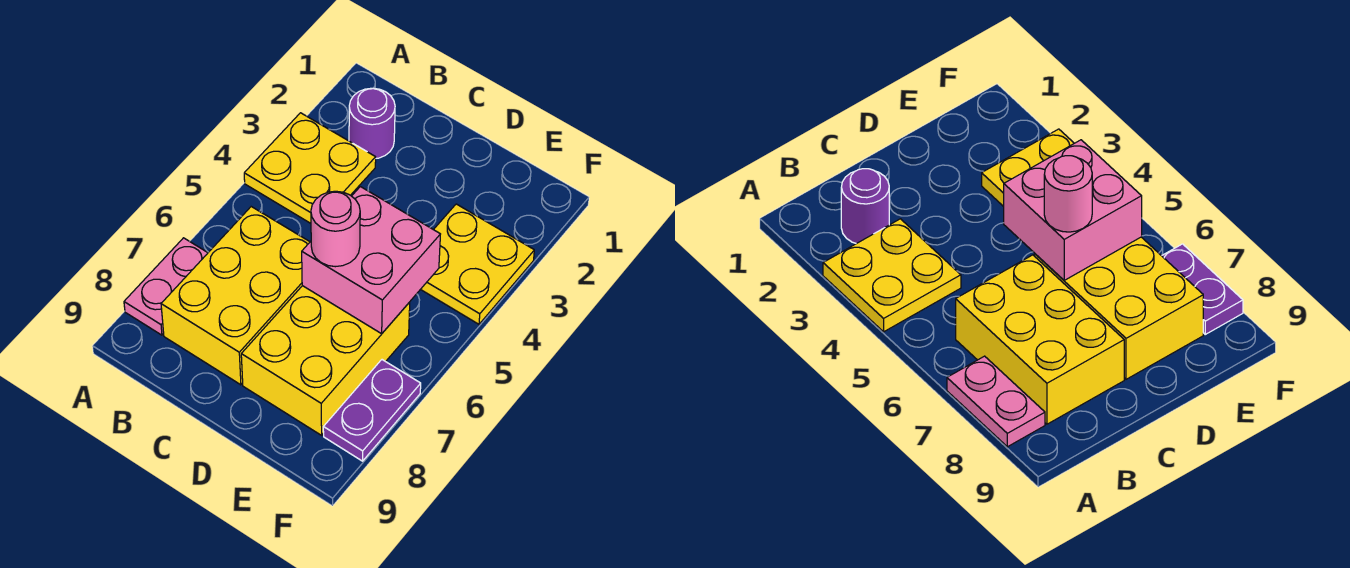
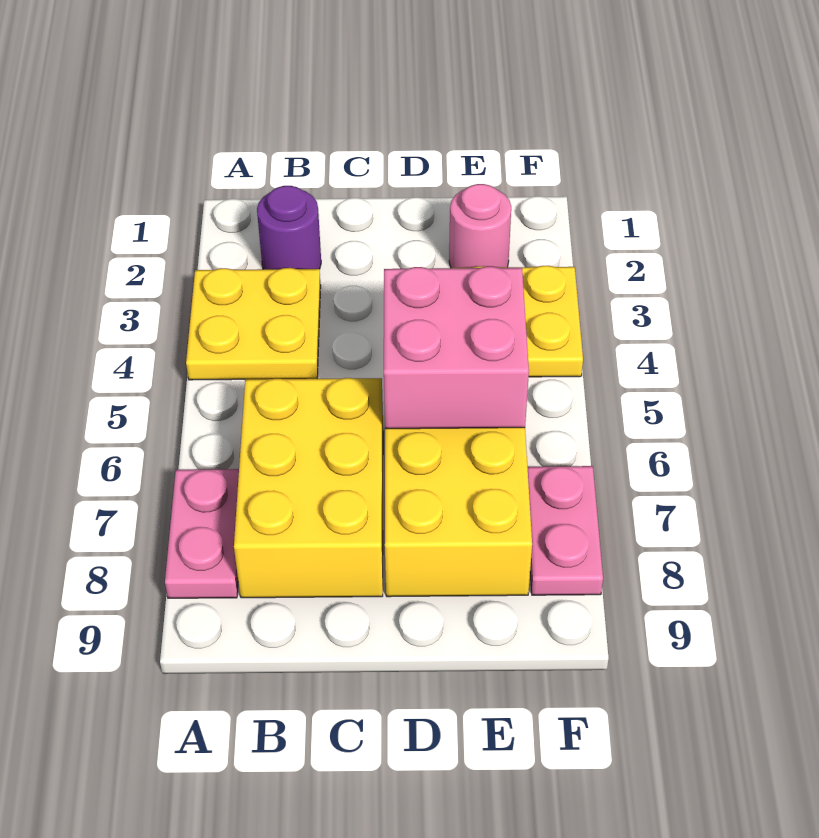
pink 1x1 round brick [311,191,360,267] -> pink 1x1 round brick moved to [449,184,511,268]
purple 1x2 plate [323,360,421,461] -> pink 1x2 plate [528,466,603,595]

